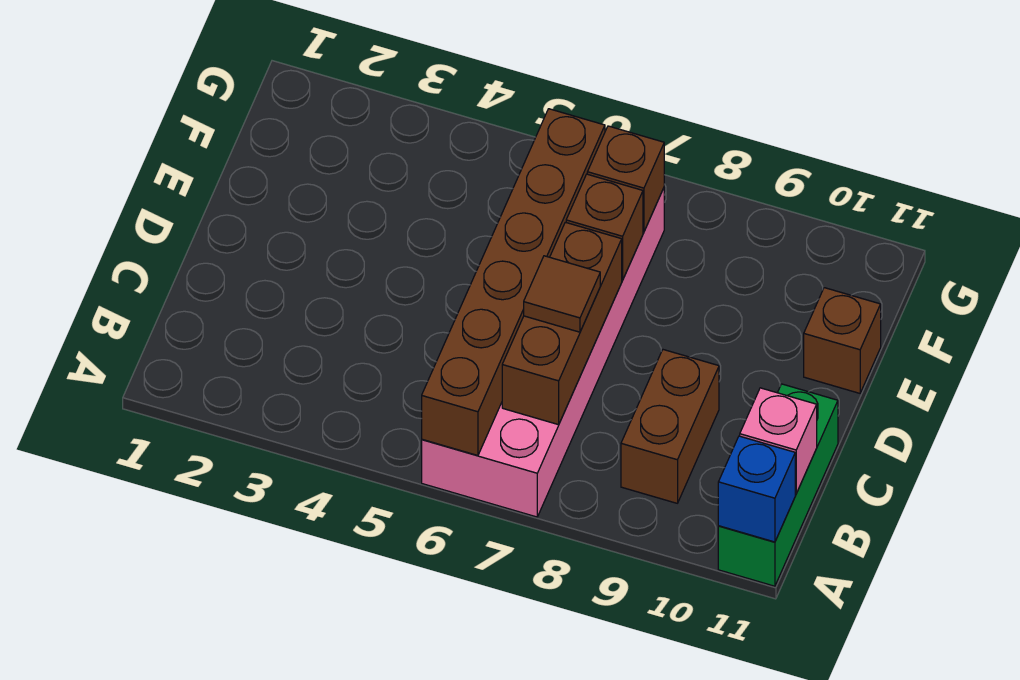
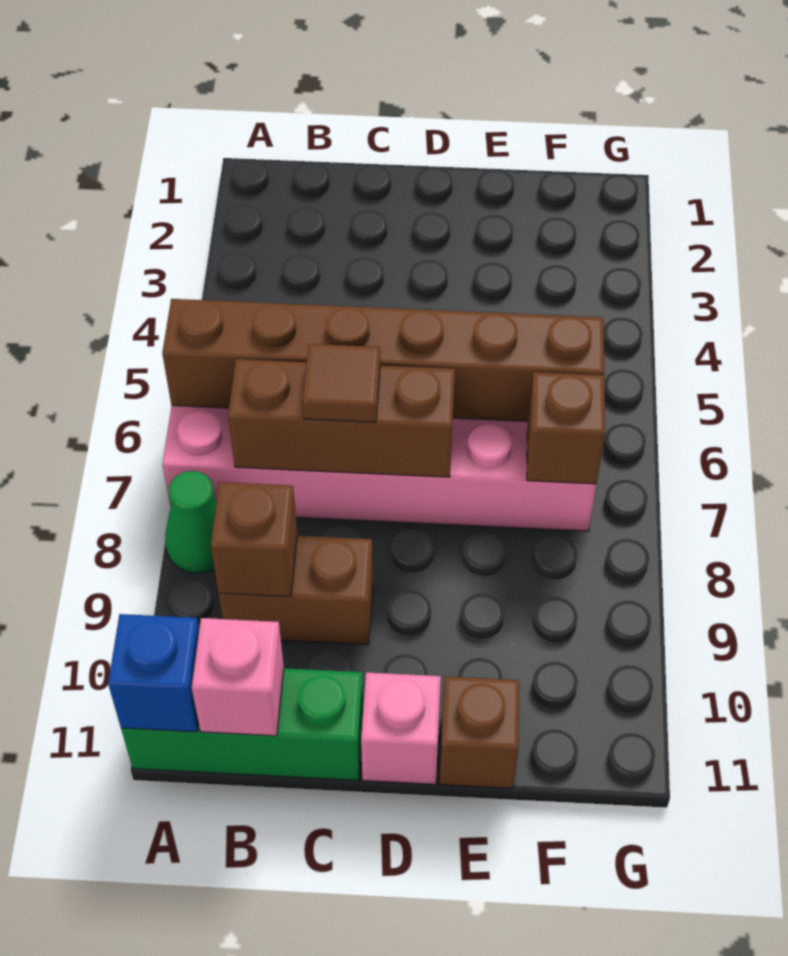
none -> green 1x1 cone [165,471,217,573]
none -> pink 1x1 brick [361,672,441,784]
brown 1x1 brick [566,174,643,280] -> brown 1x1 brick moved to [211,482,297,597]

